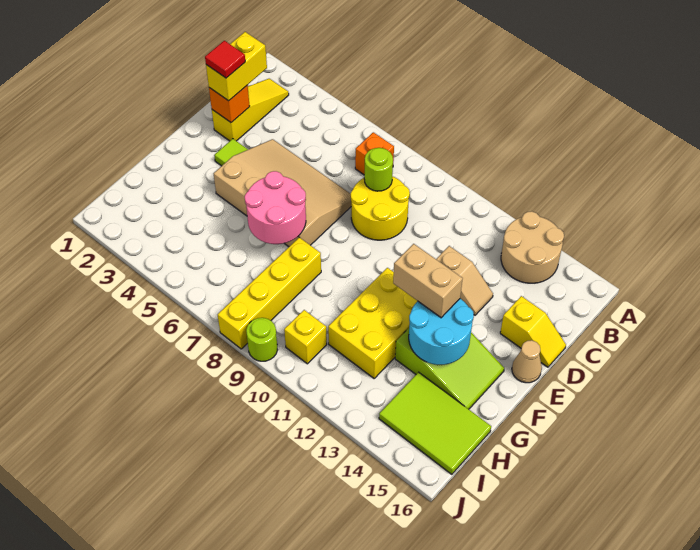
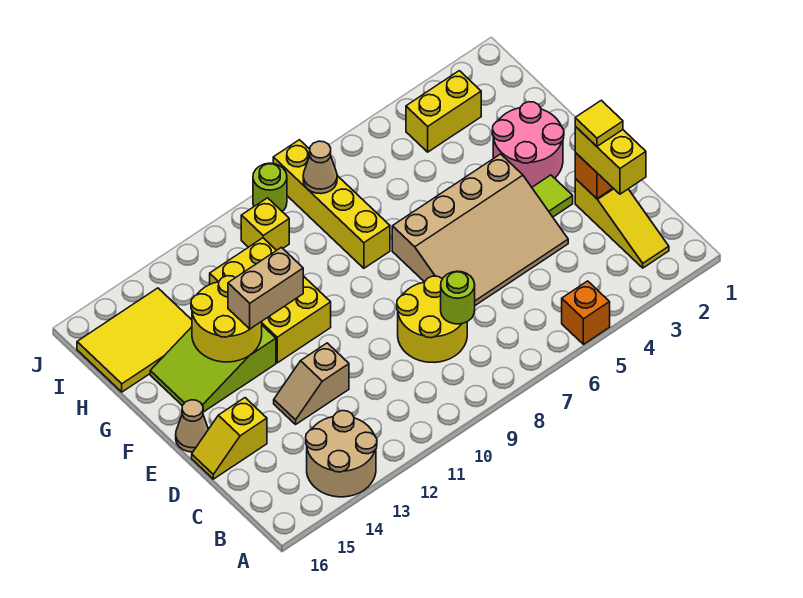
orange 1x1 brick [355,132,394,175] -> orange 1x1 brick moved to [562,281,610,344]
red 1x1 tile [205,41,245,78] -> yellow 1x1 tile [575,100,623,146]
pink 2x2 round brick [245,171,306,244] -> pink 2x2 round brick moved to [492,102,564,187]
cyan 2x2 round brick [409,299,474,365] -> yellow 2x2 round brick [191,276,262,362]
lime 2x3 tile [379,372,491,474] -> yellow 2x3 tile [77,288,192,392]
none -> yellow 1x2 brick [406,71,481,152]
none -> tan 1x1 cone [303,141,337,194]

